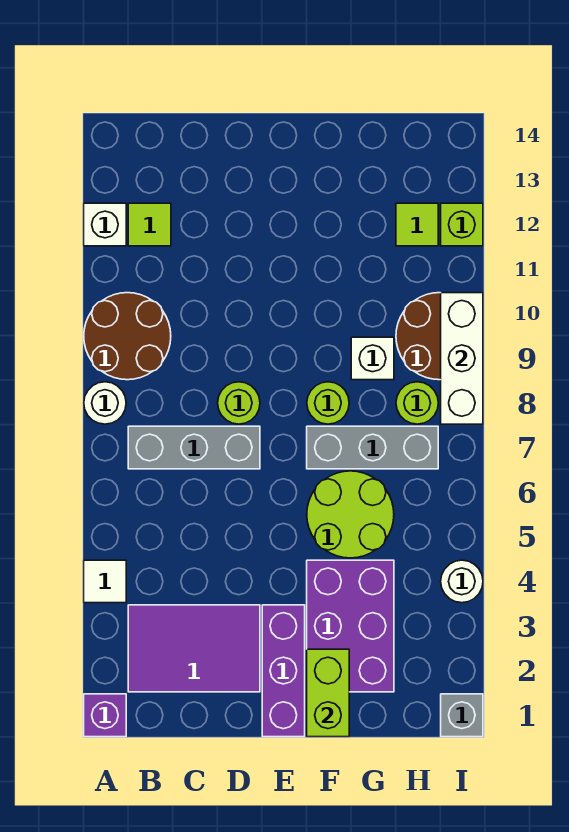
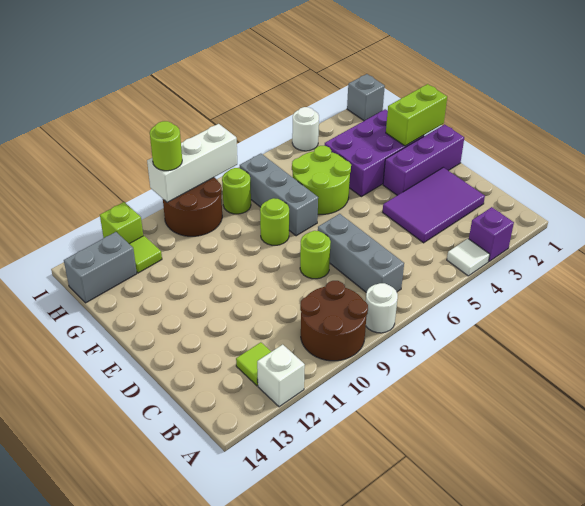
purple 1x1 brick [84,694,126,737] -> purple 1x1 brick moved to [469,207,514,261]
purple 2x3 tile [128,605,260,692] -> purple 2x3 tile turned to [383,167,485,243]
white 1x1 brick [351,337,394,380] -> none
none -> grey 1x2 brick [64,232,137,303]
none -> lime 1x1 round brick [150,121,182,171]

